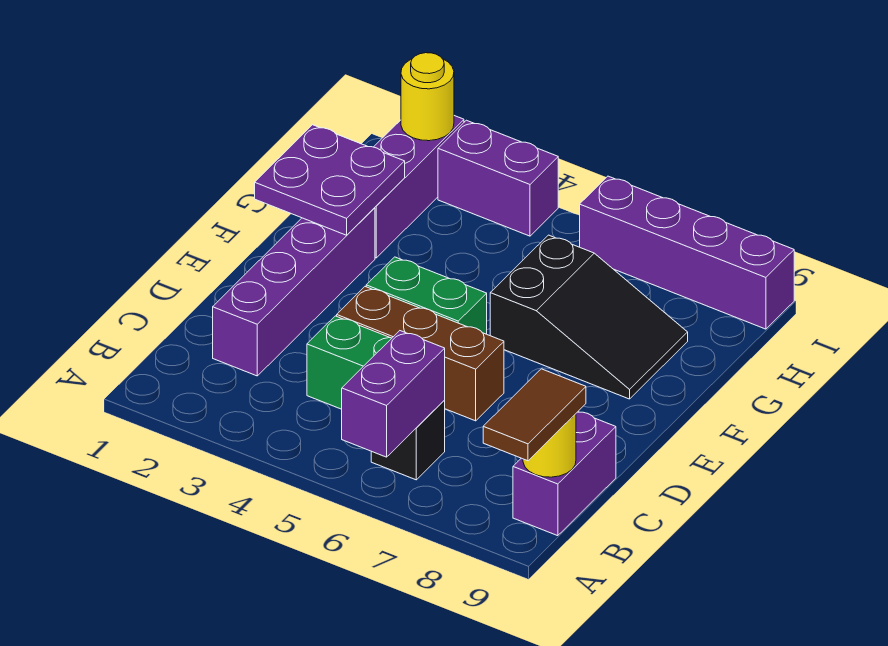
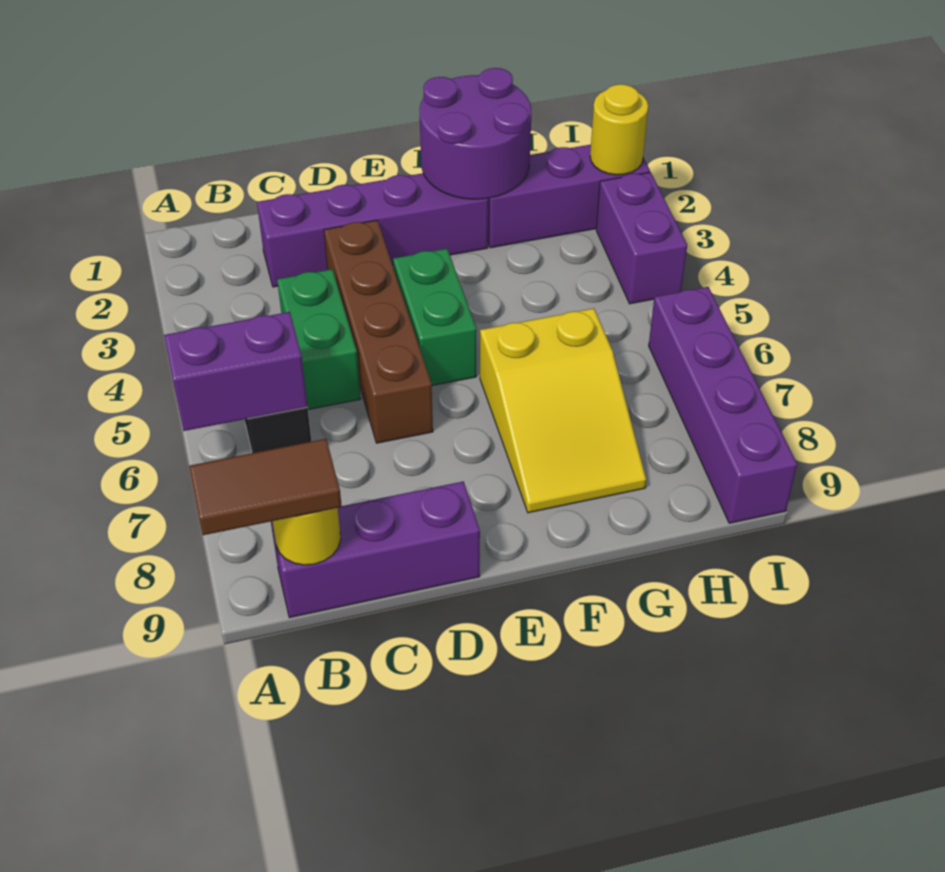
purple 1x2 brick [513,412,616,536] -> purple 1x3 brick [271,481,480,618]
brown 1x3 brick [337,287,504,421] -> brown 1x4 brick [324,220,433,443]
purple 2x2 plate [255,125,405,235] -> purple 2x2 round brick [420,68,531,199]
black 2x3 slope [490,235,688,399] -> yellow 2x3 slope [480,308,646,513]

